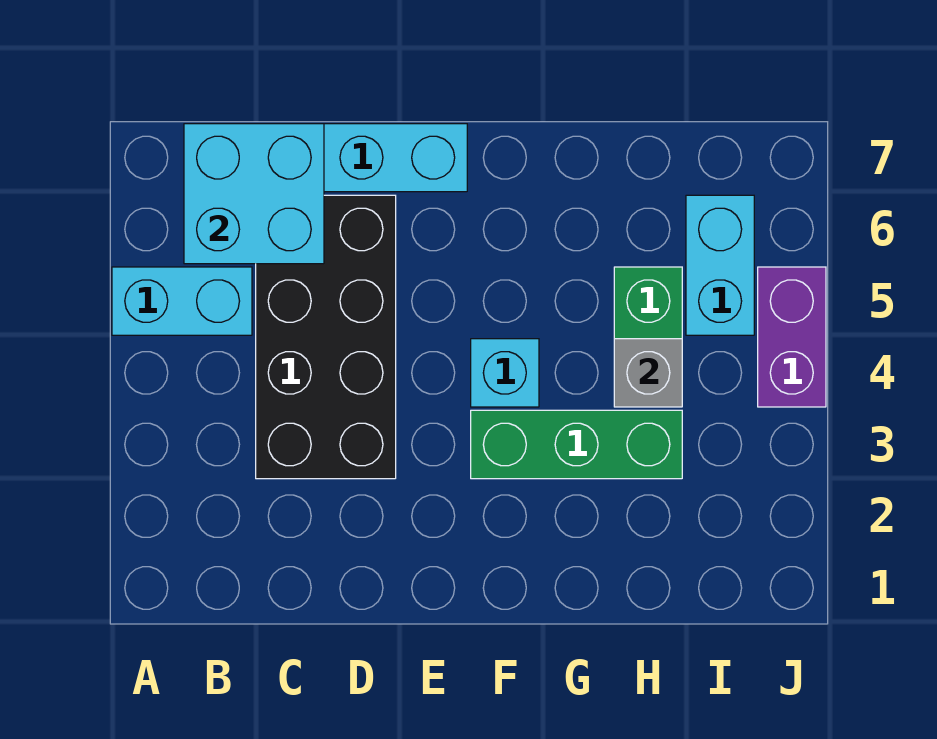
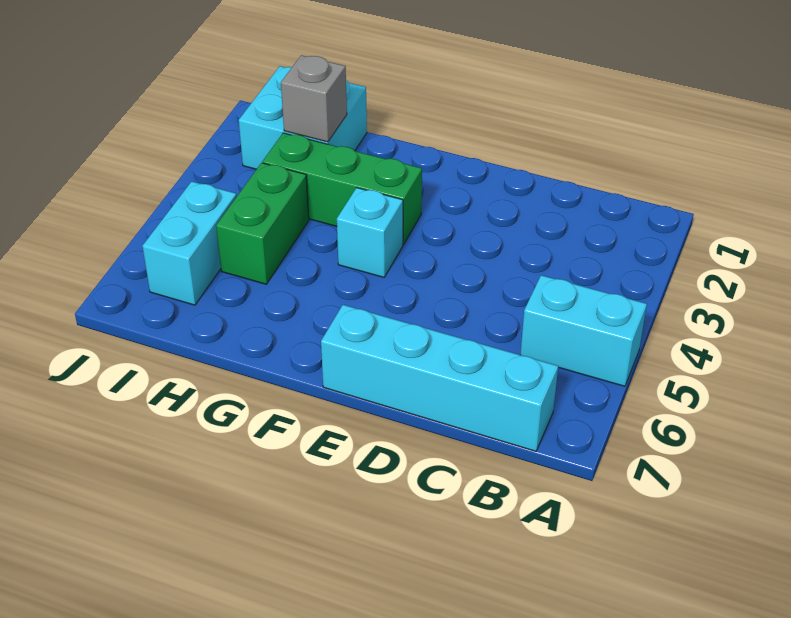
cyan 2x2 brick [184,124,324,264] -> cyan 2x2 brick moved to [239,66,367,169]
black 2x4 brick [256,195,396,479] -> none
grey 1x1 brick [614,339,682,407] -> grey 1x1 brick moved to [281,55,347,142]
purple 1x2 brick [758,267,826,407] -> none

